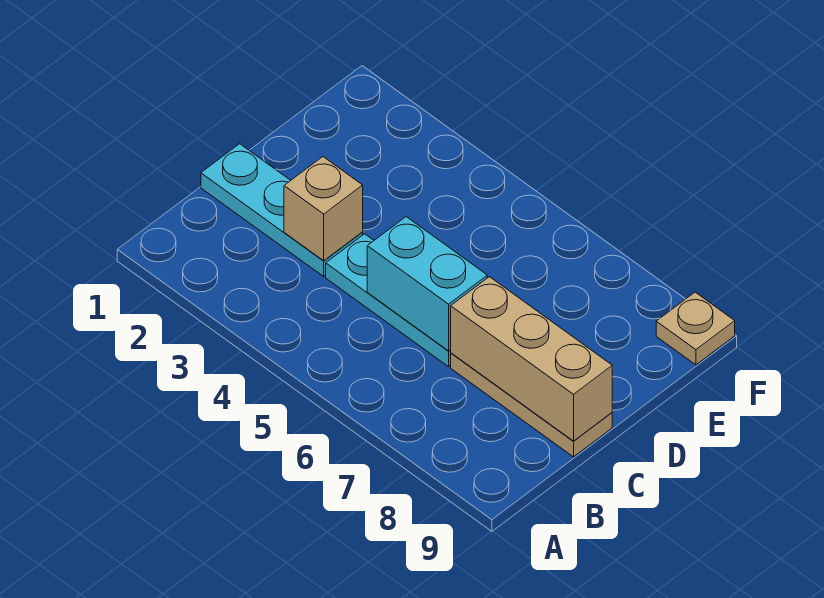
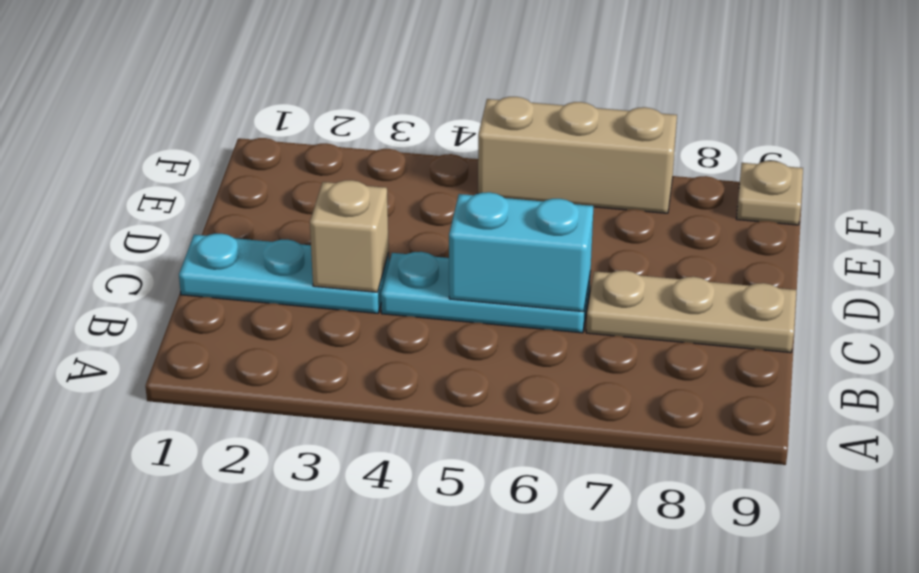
tan 1x3 brick [451,277,612,441] -> tan 1x3 brick moved to [478,97,677,213]

